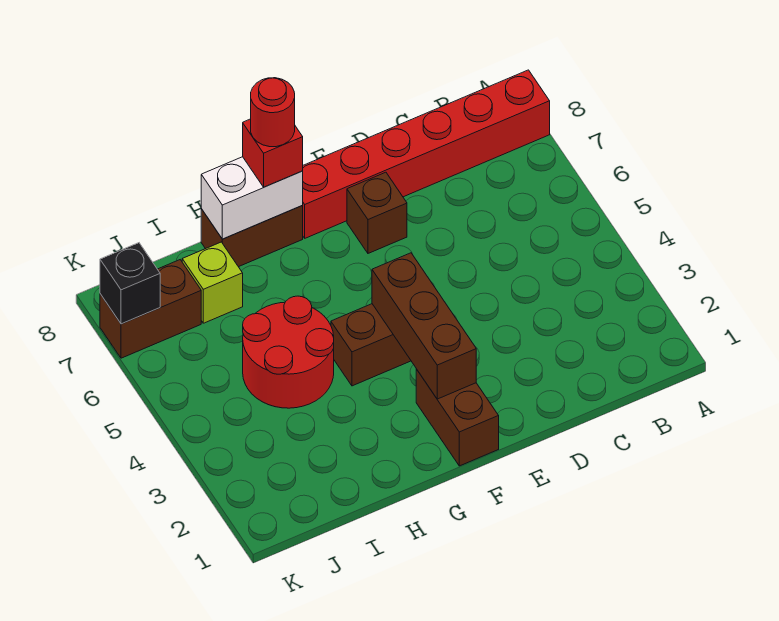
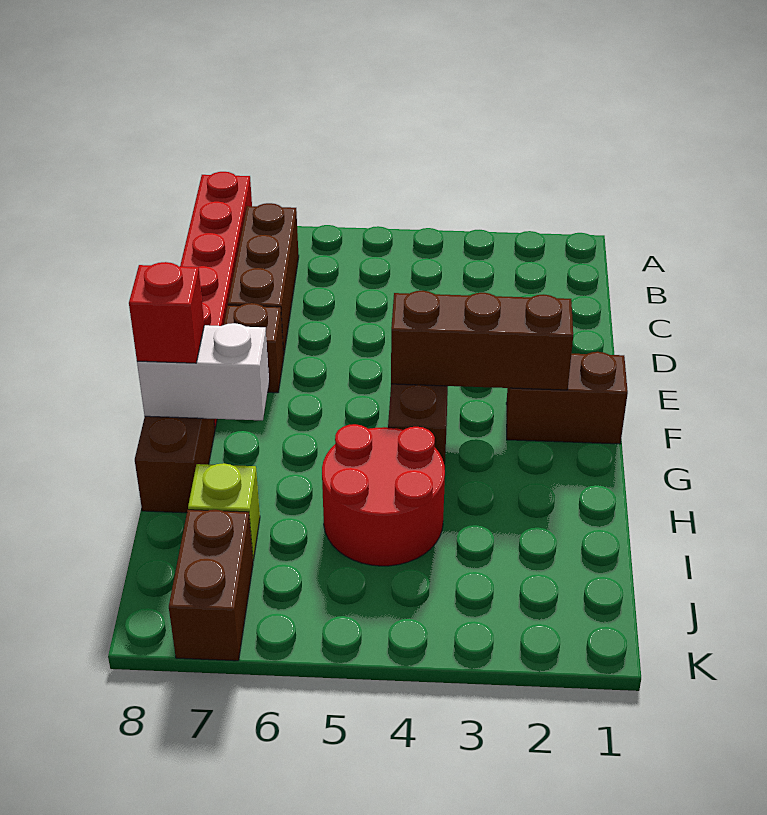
none -> brown 1x3 brick [228,203,299,354]
white 1x2 brick [201,157,303,239] -> white 1x2 brick turned to [137,323,269,420]
red 1x1 round brick [251,78,295,147] -> none
black 1x1 brick [100,243,160,324] -> none

